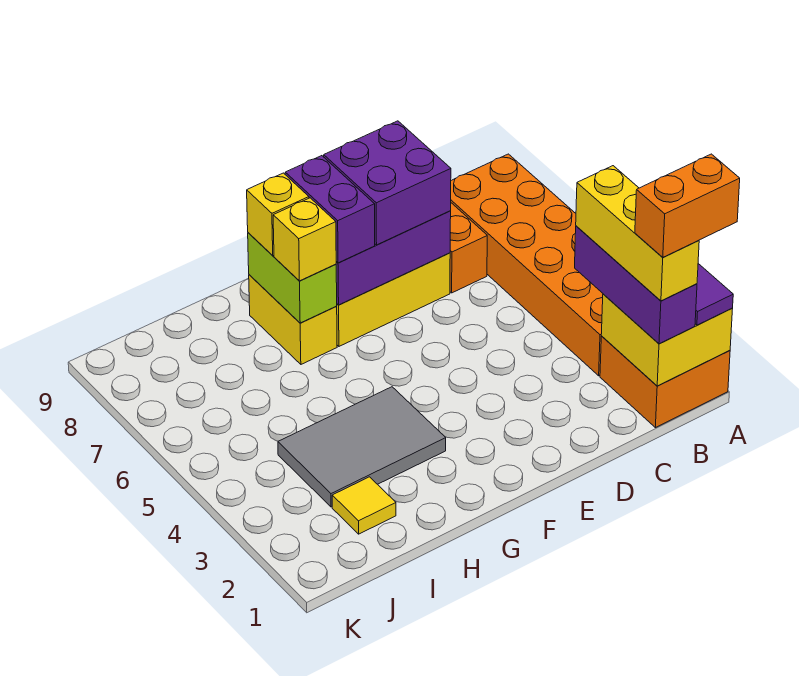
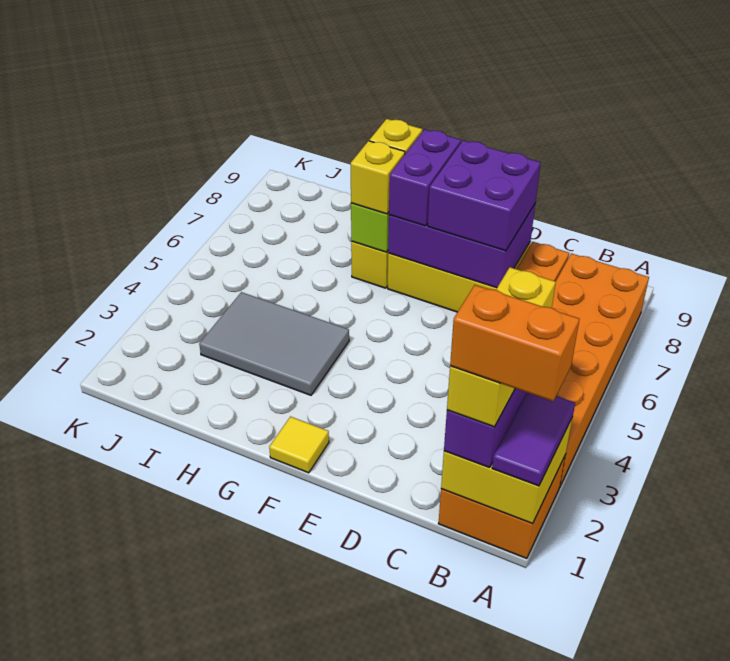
yellow 1x1 tile [332,477,396,534] -> yellow 1x1 tile moved to [269,417,329,473]

